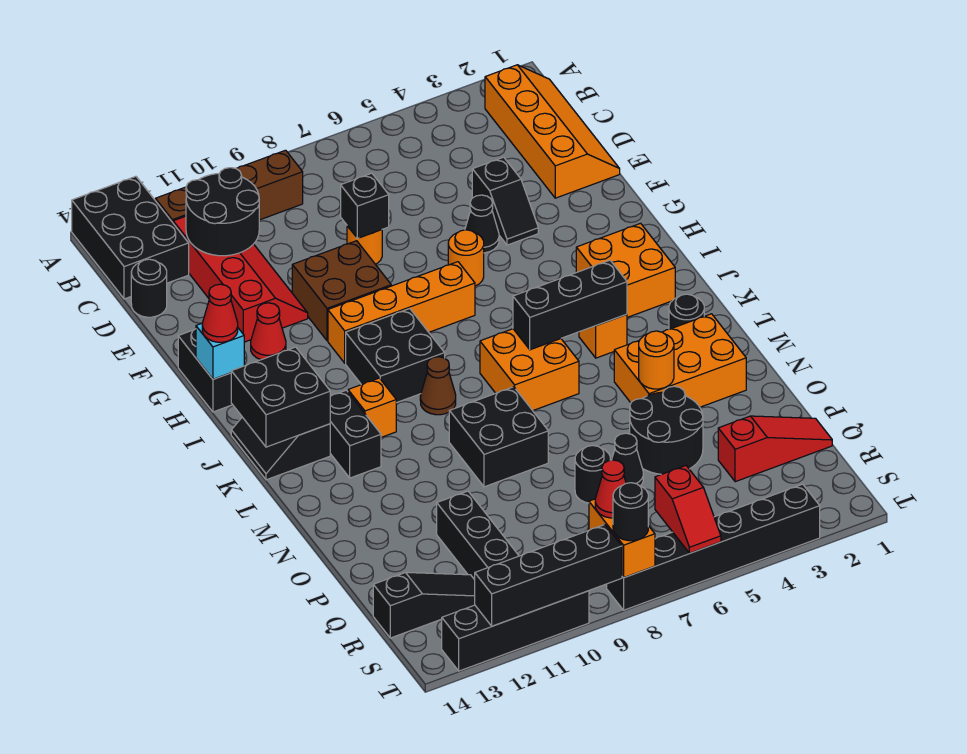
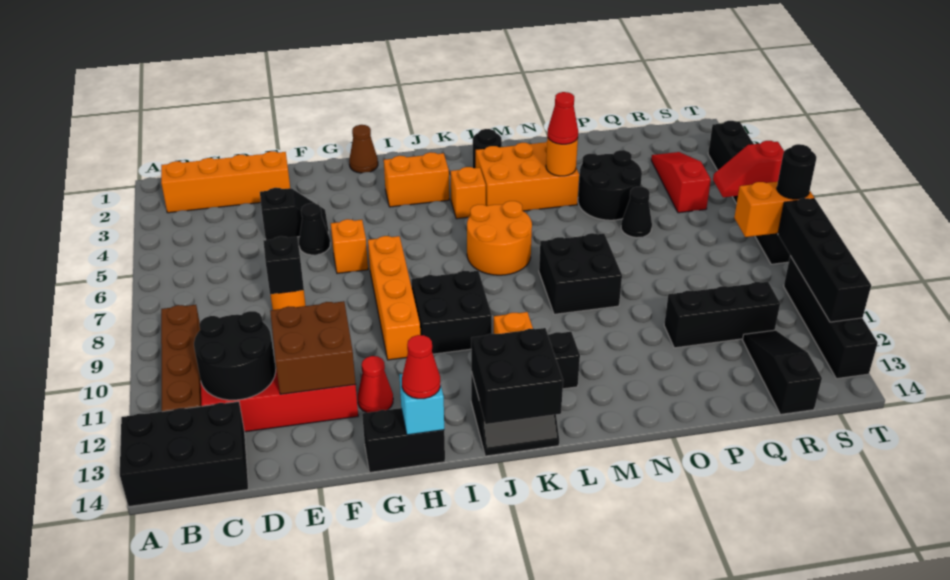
black 1x1 round brick [131,259,167,317] -> none
brown 2x2 brick [292,241,391,341] -> brown 2x2 brick moved to [270,301,355,394]
orange 1x1 round brick [448,230,484,286] -> orange 1x1 brick [331,219,368,273]
orange 2x2 brick [576,223,675,317] -> orange 1x2 brick [384,152,449,207]
black 1x3 brick [513,260,627,350] -> none
orange 2x2 brick [480,329,579,410] -> orange 2x2 round brick [467,201,532,275]
brown 1x1 cone [420,357,456,415] -> brown 1x1 cone moved to [349,125,378,173]
orange 2x3 brick [614,314,746,407] -> orange 2x3 brick turned to [476,142,579,211]
black 1x1 round brick [575,446,610,503] -> none
red 1x3 slope [718,416,832,482] -> red 1x3 slope moved to [651,152,711,213]
red 1x2 slope [655,466,721,553] -> red 1x2 slope turned to [713,141,784,197]
red 1x1 cone [595,460,626,518] -> red 1x1 cone moved to [547,92,578,144]

